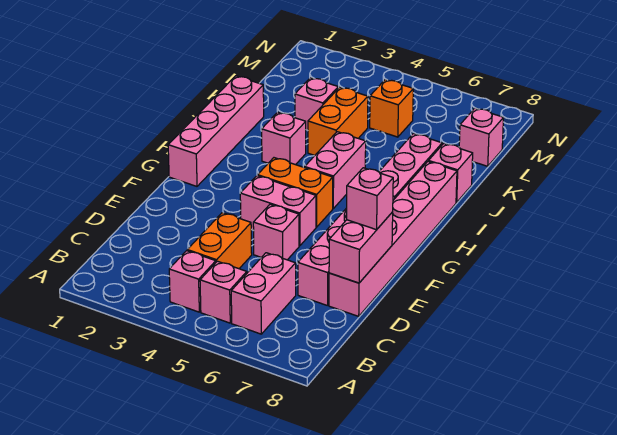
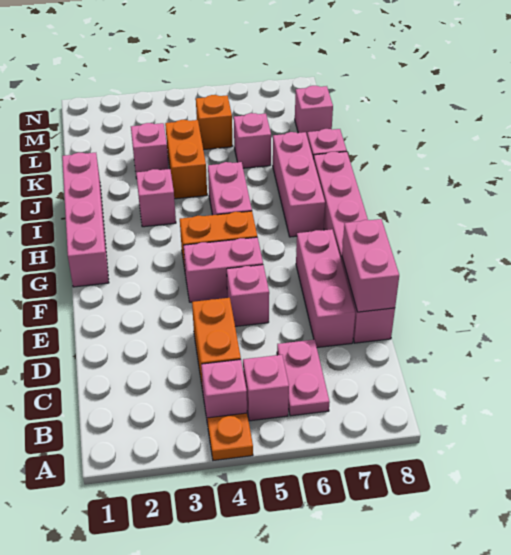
none -> orange 1x1 plate [207,413,253,460]
pink 1x2 brick [231,253,296,334] -> pink 1x2 plate [277,340,330,416]
pink 1x1 brick [347,168,393,230] -> pink 1x1 brick moved to [234,113,271,168]

